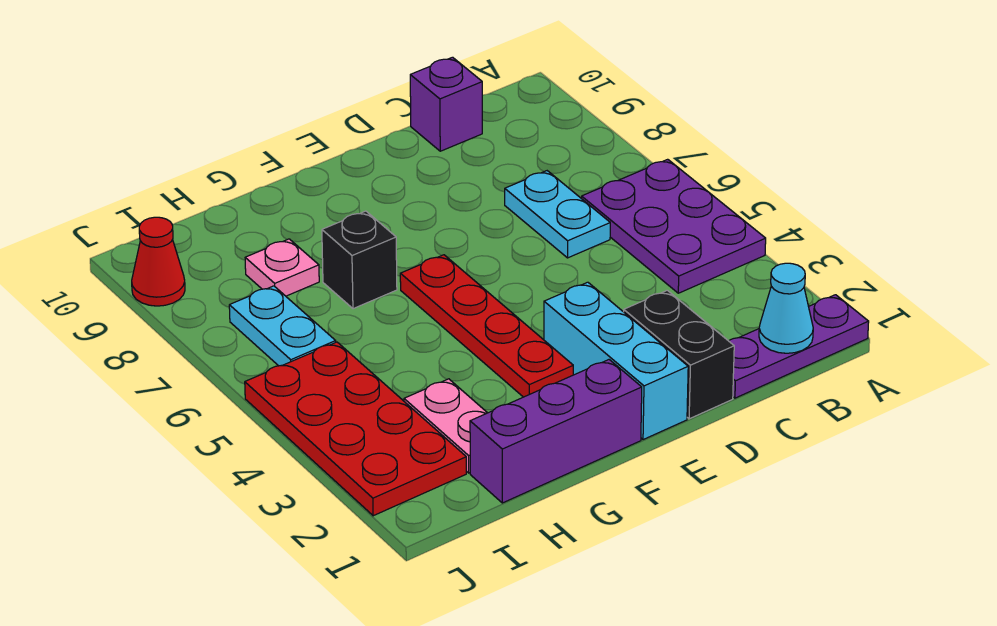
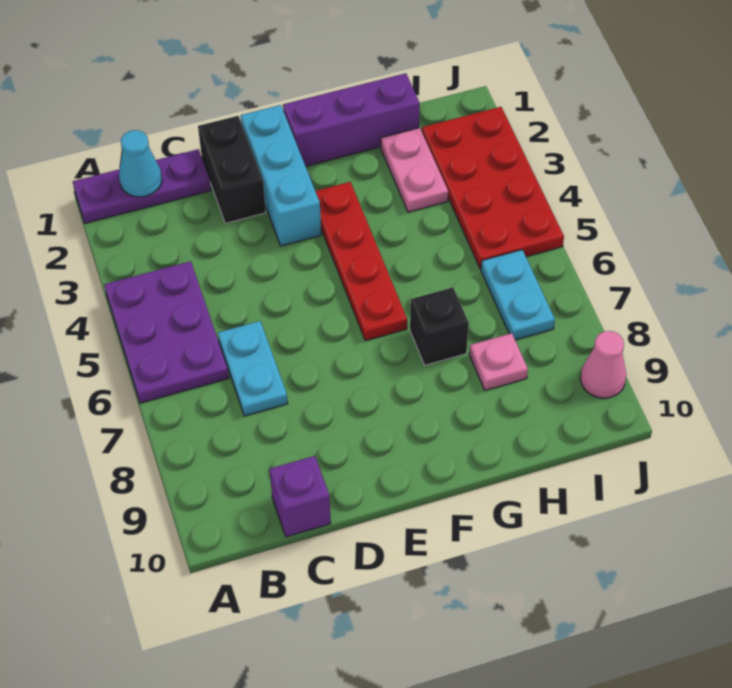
red 1x1 cone [132,217,185,306] -> pink 1x1 cone [580,331,626,398]

